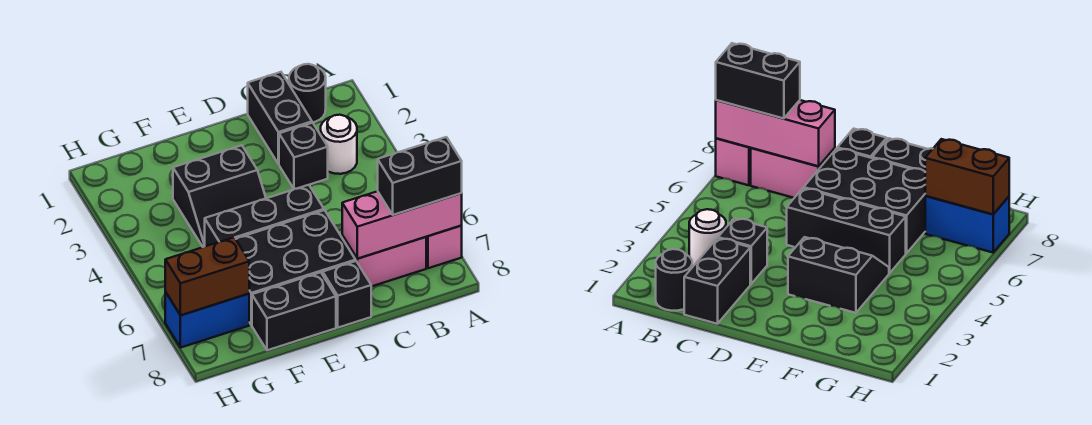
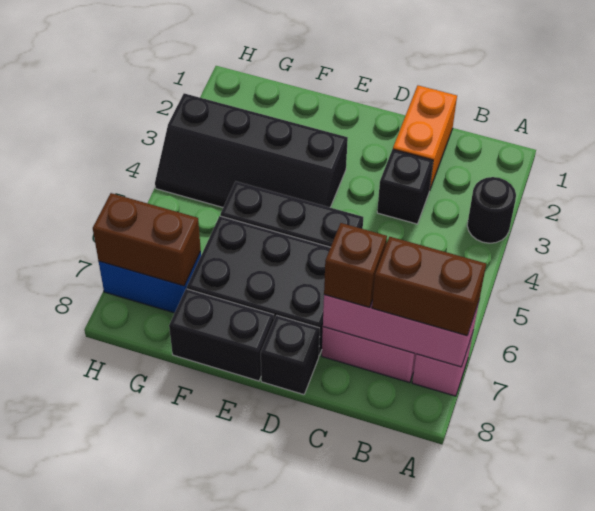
black 1x2 brick [378,137,462,215] -> brown 1x2 brick [372,237,486,336]
black 1x1 round brick [289,64,326,123] -> black 1x1 round brick moved to [467,177,516,243]
white 1x1 round brick [321,115,357,174] -> none
black 1x2 brick [248,72,312,164] -> orange 1x2 brick [393,85,457,191]
none -> brown 1x1 brick [324,223,387,307]
black 2x2 slope [173,145,266,247] -> black 2x4 slope [155,93,348,207]

